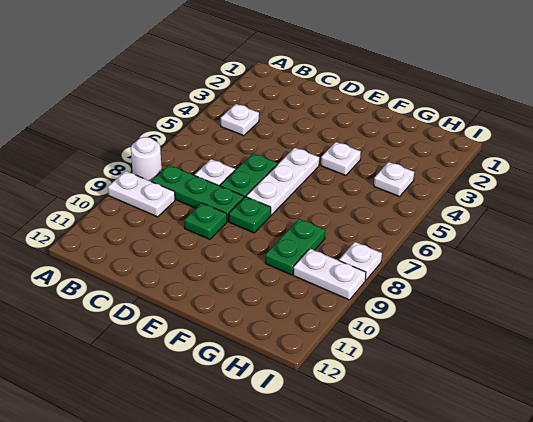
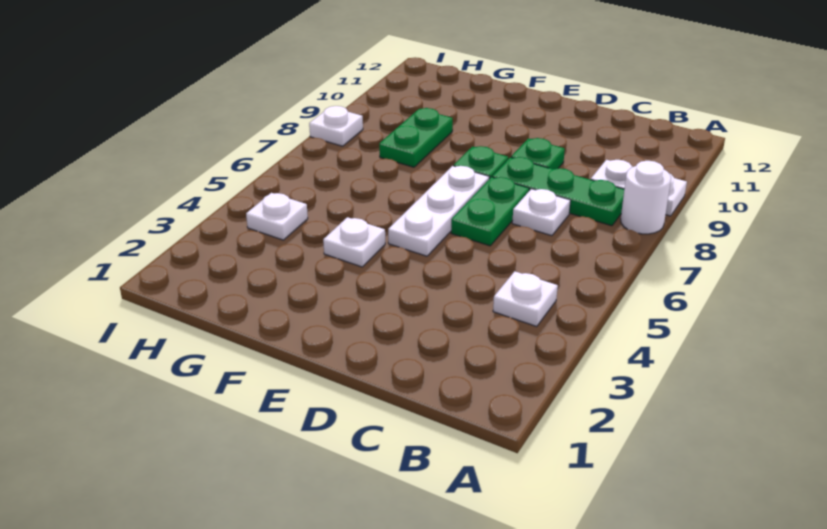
white 1x2 plate [293,249,366,300] -> none

